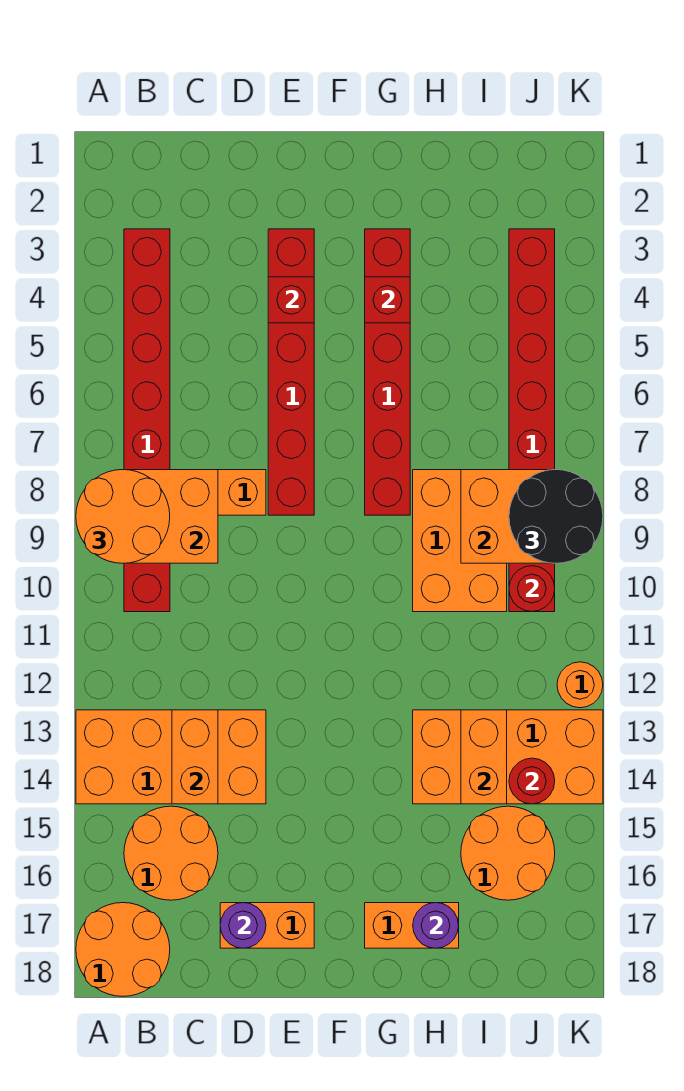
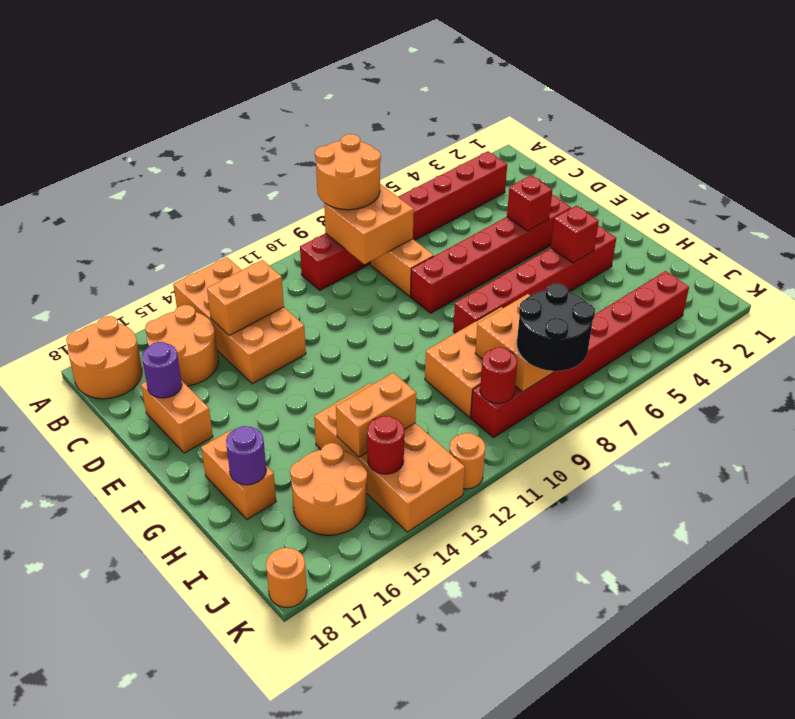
none -> orange 1x1 round brick [266,548,307,608]

